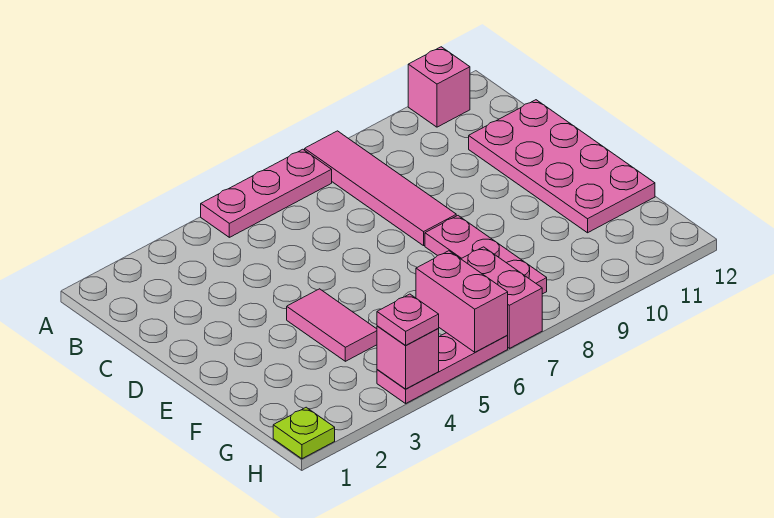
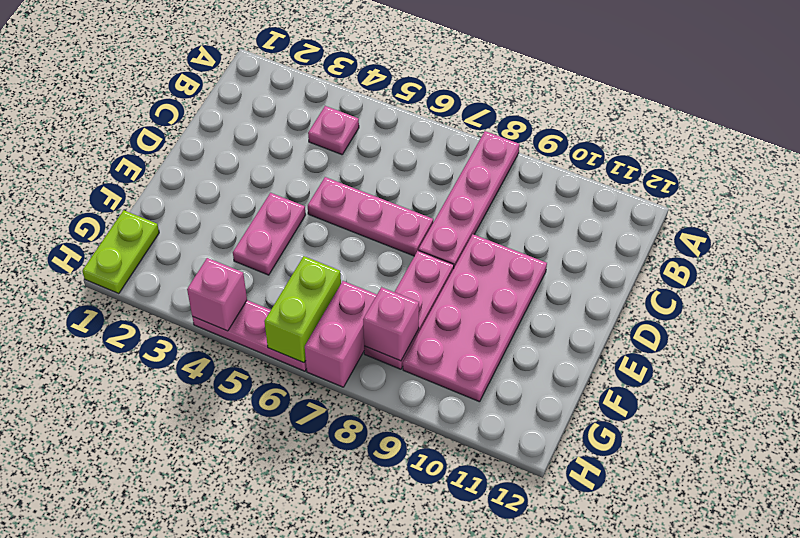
pink 1x3 plate [201,149,332,237] -> pink 1x3 plate moved to [308,177,433,256]
pink 1x4 tile [305,131,456,246] -> pink 1x4 plate [419,131,519,267]
pink 1x1 brick [408,47,470,127] -> pink 1x1 brick moved to [363,287,419,361]
pink 2x4 plate [469,100,655,233] -> pink 2x4 plate moved to [403,234,547,402]
pink 1x2 tile [287,289,377,361] -> pink 1x2 plate [233,193,306,275]
pink 1x2 brick [416,251,508,352] -> lime 1x2 brick [264,256,341,363]
lime 1x1 plate [273,407,335,459] -> lime 1x2 plate [82,210,159,294]
pink 1x1 plate [377,294,439,346] -> pink 1x1 plate moved to [308,106,359,155]

